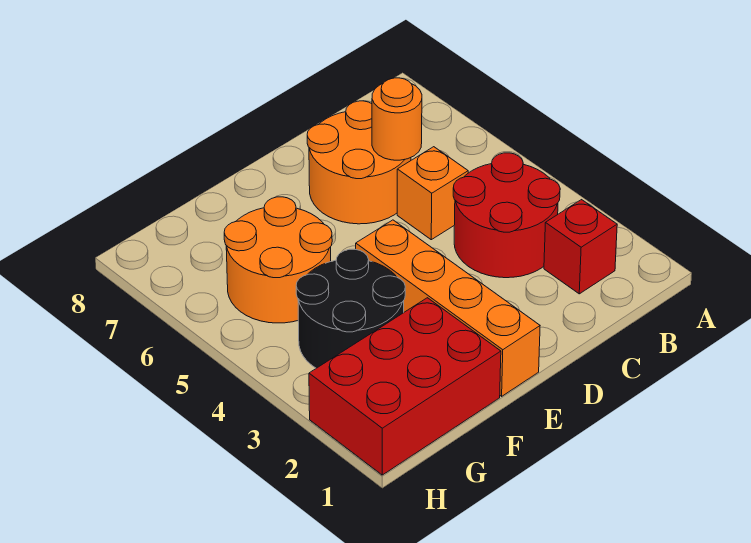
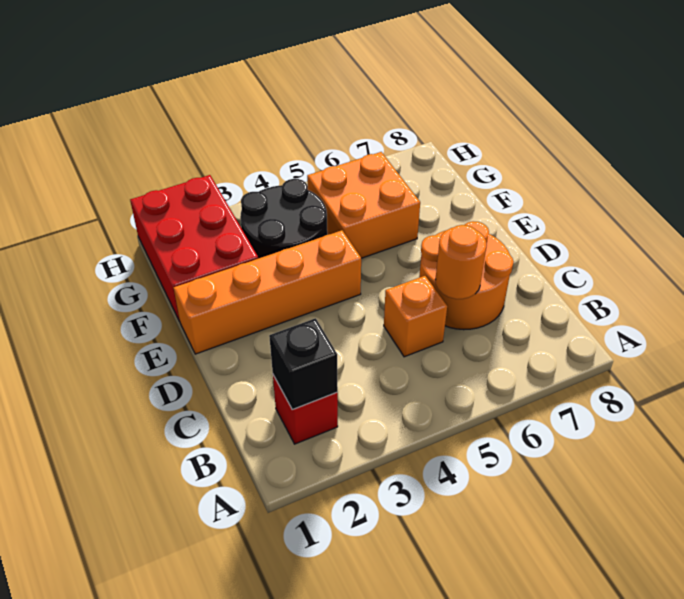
none -> black 1x1 brick [269,318,338,409]
red 2x2 round brick [453,153,560,278] -> none
orange 2x2 round brick [224,197,332,323] -> orange 2x2 brick [307,152,420,258]

